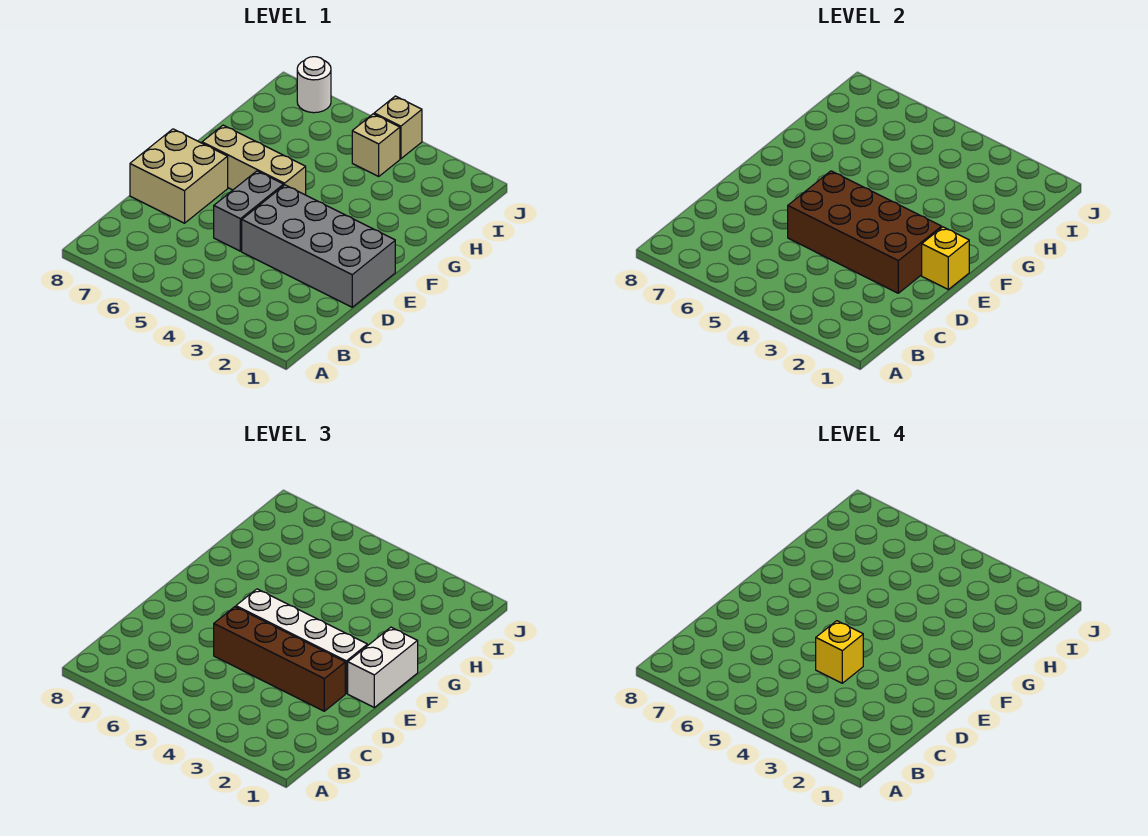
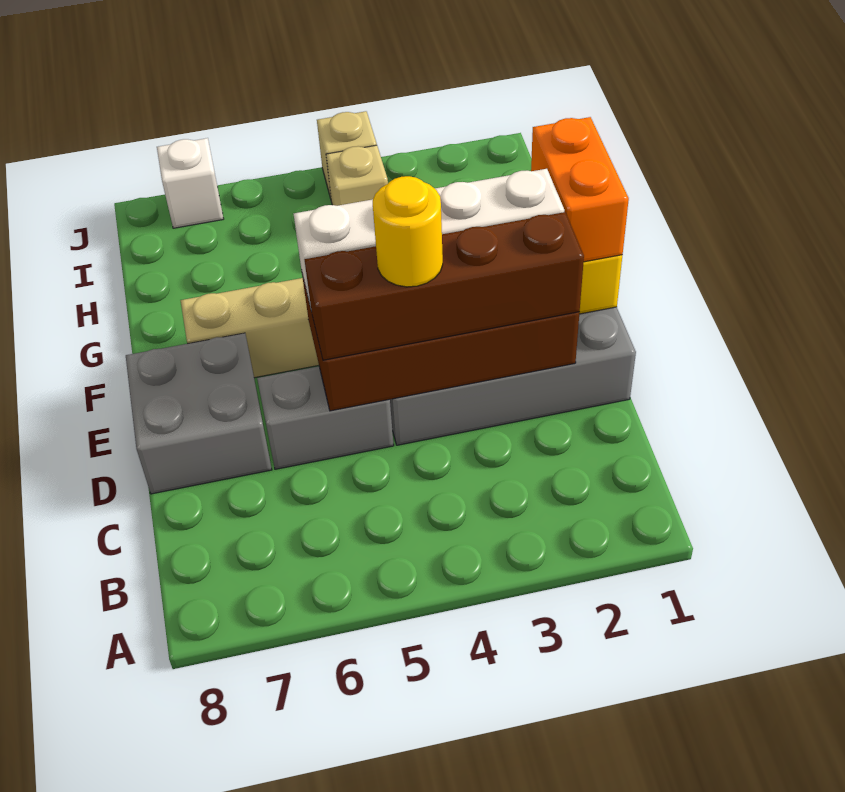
yellow 1x1 brick [816,621,863,683] -> yellow 1x1 round brick [373,176,443,287]
grey 1x2 brick [214,171,284,251] -> grey 1x2 brick turned to [257,366,394,469]
tan 2x2 brick [130,129,228,223] -> grey 2x2 brick [126,333,272,494]
white 1x2 brick [348,627,418,707] -> orange 1x2 brick [531,117,629,262]
white 1x1 round brick [297,57,331,113] -> white 1x1 brick [157,138,224,228]

